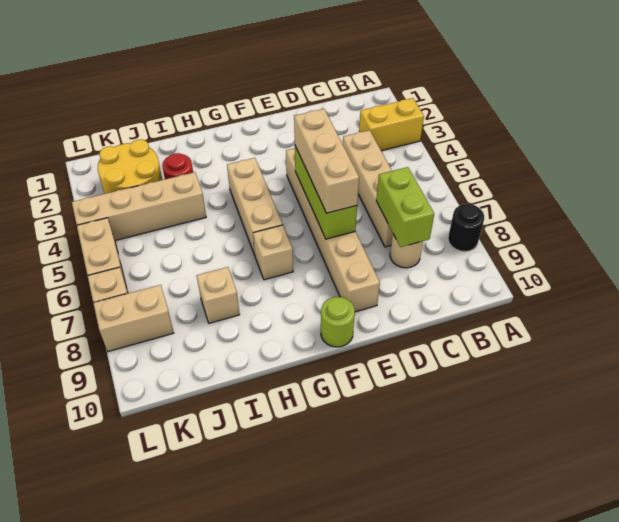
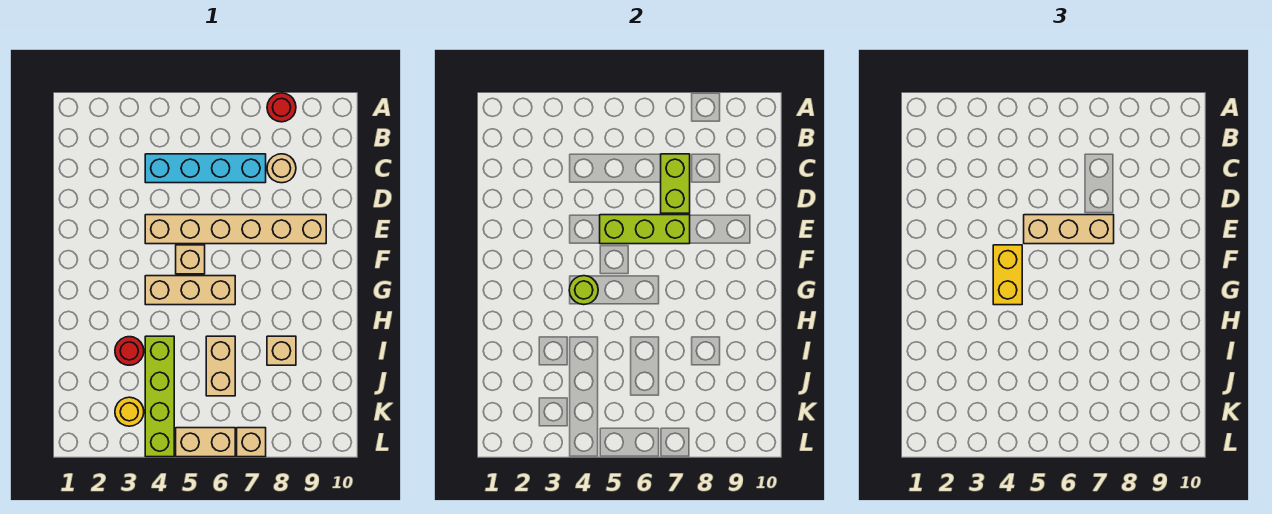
yellow 1x2 brick [359,98,424,151] -> yellow 1x2 brick moved to [993,245,1022,305]
black 1x1 round brick [448,204,484,252] -> red 1x1 round brick [267,93,296,122]
tan 1x4 brick [343,130,393,247] -> cyan 1x4 brick [145,154,266,183]
lime 1x2 brick [376,167,434,247] -> lime 1x2 brick turned to [661,154,690,213]
lime 1x1 round brick [321,297,355,347] -> lime 1x1 round brick moved to [569,276,598,305]
tan 1x1 brick [253,225,293,280] -> tan 1x1 brick moved to [176,245,205,274]
tan 1x4 brick [72,172,206,240] -> lime 1x4 brick [145,336,174,457]
yellow 2x2 round brick [98,139,162,194] -> yellow 1x1 round brick [115,397,144,426]
tan 1x2 brick [93,285,174,352] -> tan 1x2 brick moved to [206,336,235,396]

